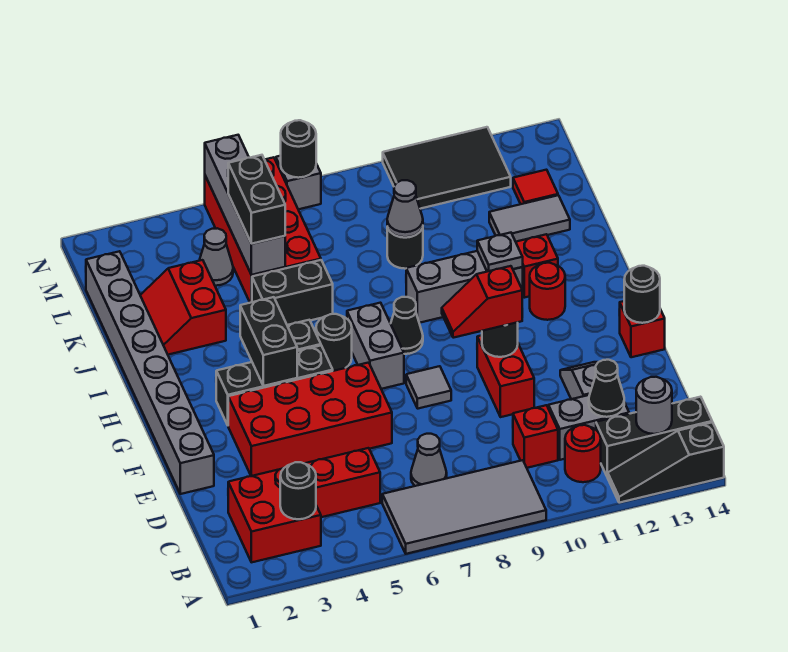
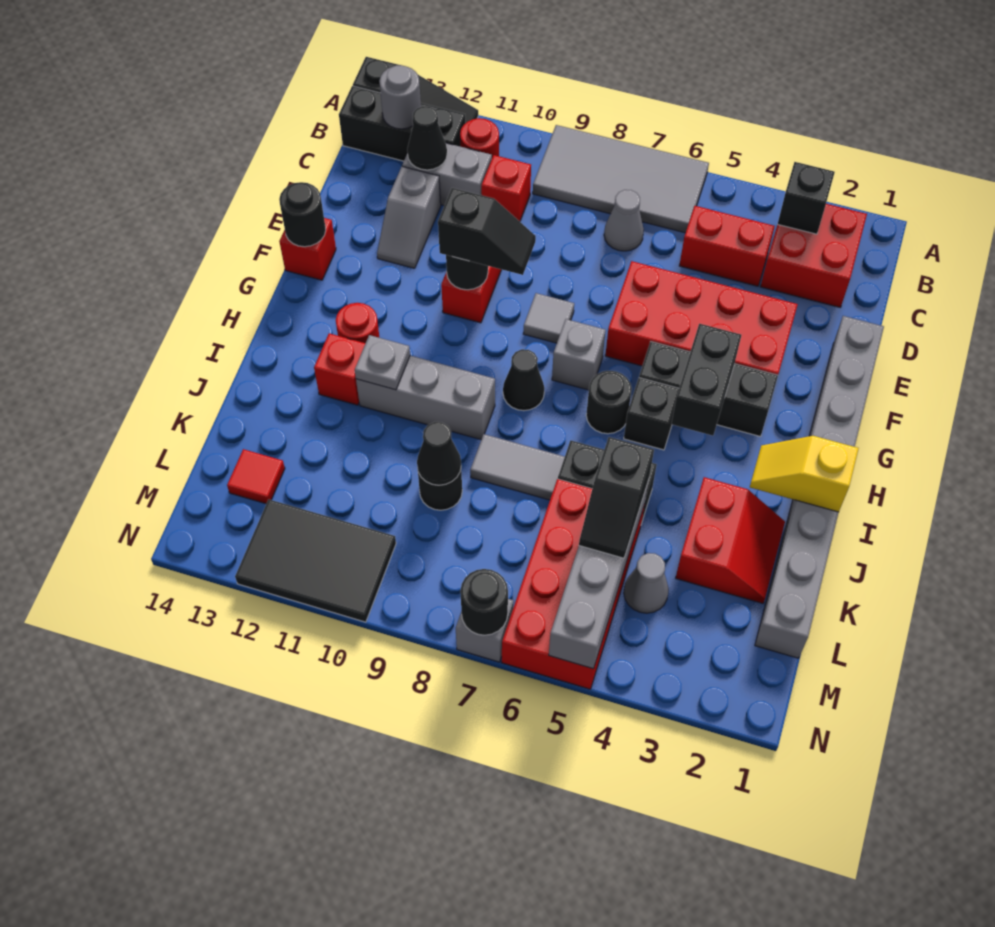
black 1x1 round brick [280,462,316,519] -> black 1x1 brick [778,162,835,234]
red 1x2 slope [442,266,522,338] -> black 1x2 slope [438,188,536,275]
grey 1x2 brick [347,303,404,389] -> grey 1x1 brick [552,319,606,390]
none -> yellow 1x2 slope [750,436,859,512]
black 1x2 brick [228,155,285,244] -> black 1x2 slope [579,437,654,558]
grey 1x1 cone [387,180,423,237] -> black 1x1 cone [417,422,461,485]
grey 1x2 tile [489,195,570,242] -> grey 1x2 tile moved to [470,434,565,500]

